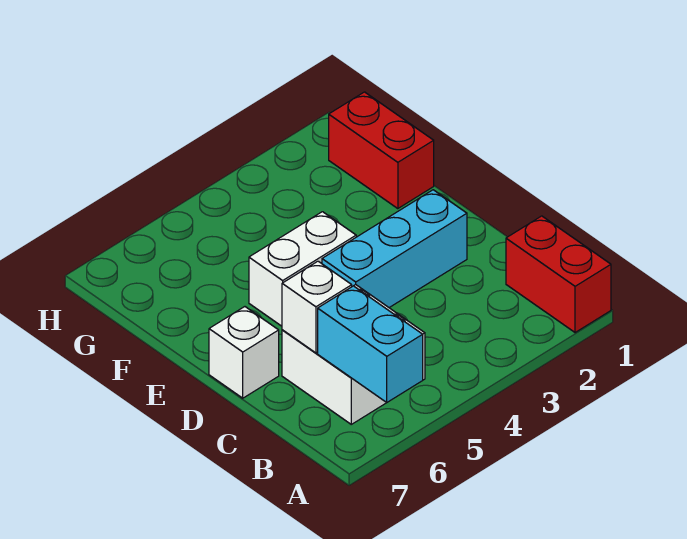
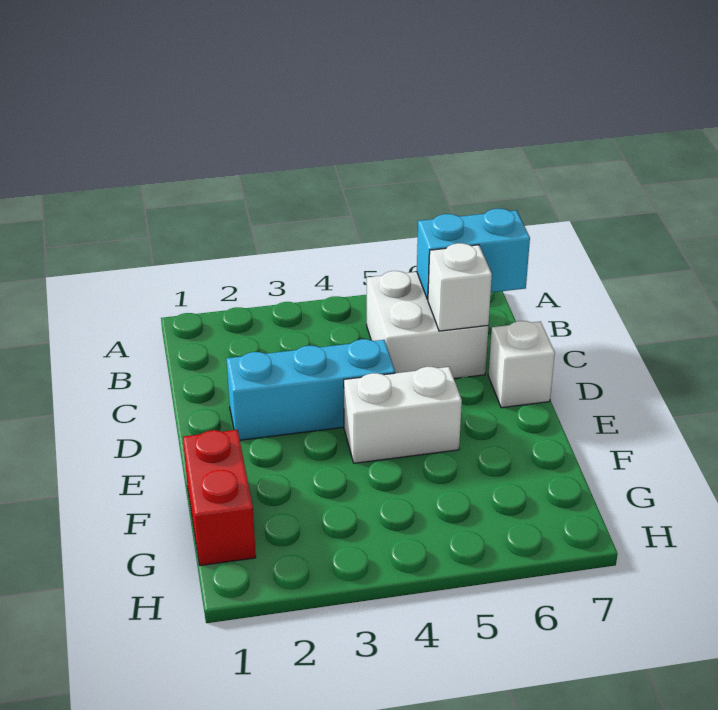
red 1x2 brick [506,216,611,333] -> none
cyan 1x2 brick [318,286,423,403] -> cyan 1x2 brick turned to [417,209,530,300]

